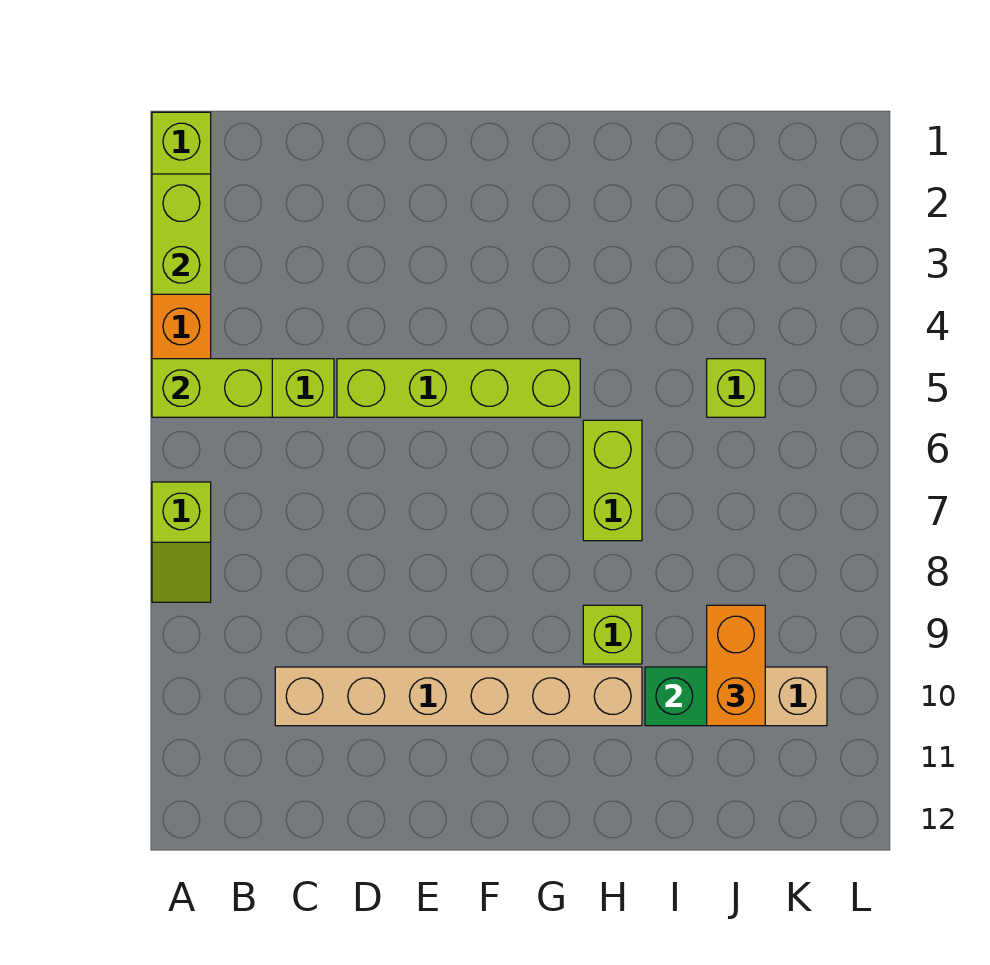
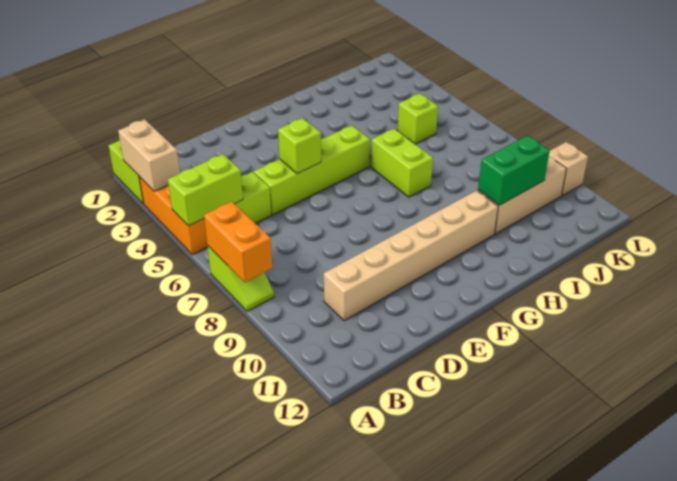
lime 1x2 brick [152,174,211,294] -> tan 1x2 brick [118,119,180,191]
lime 1x1 brick [583,605,642,664] -> lime 1x1 brick moved to [278,118,321,174]
orange 1x2 brick [707,605,765,726] -> orange 1x2 brick moved to [204,201,272,282]
none -> tan 1x1 brick [549,142,588,196]

